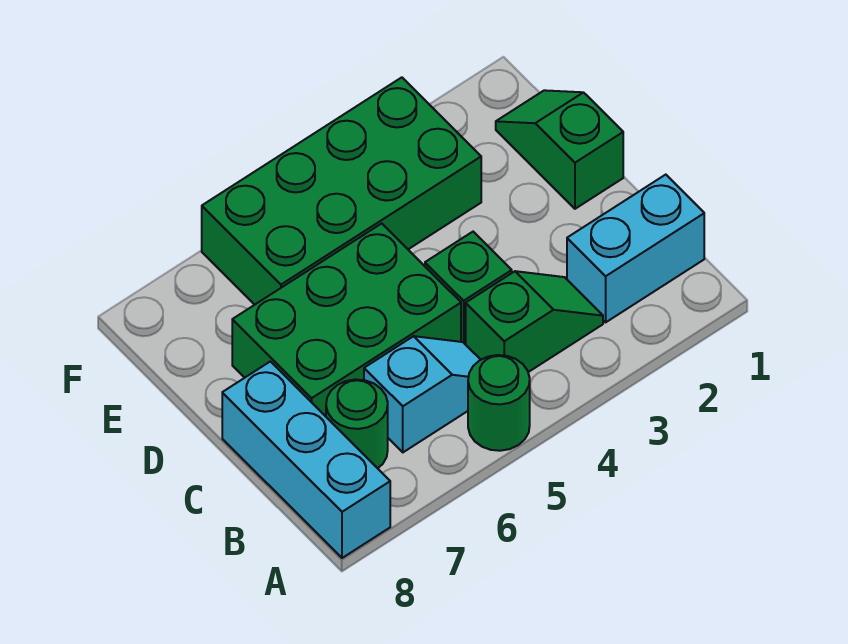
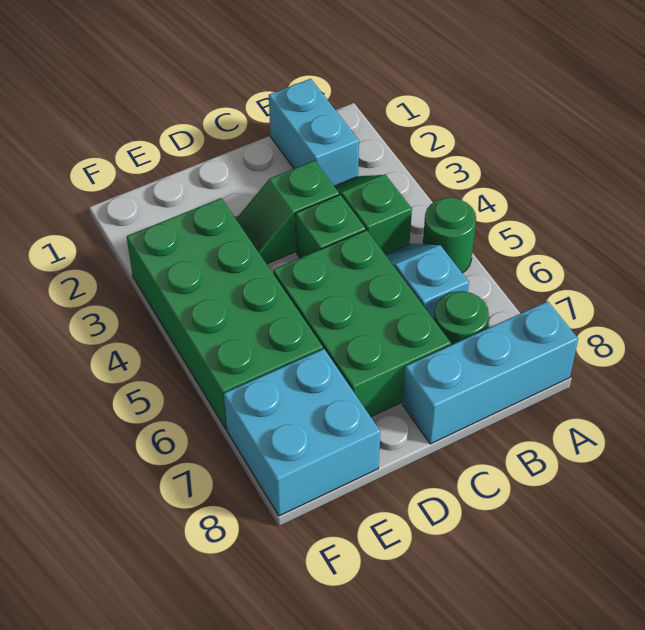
green 1x2 slope [496,90,623,209] -> green 1x2 slope moved to [236,160,339,264]
none -> cyan 2x2 brick [224,349,380,516]

